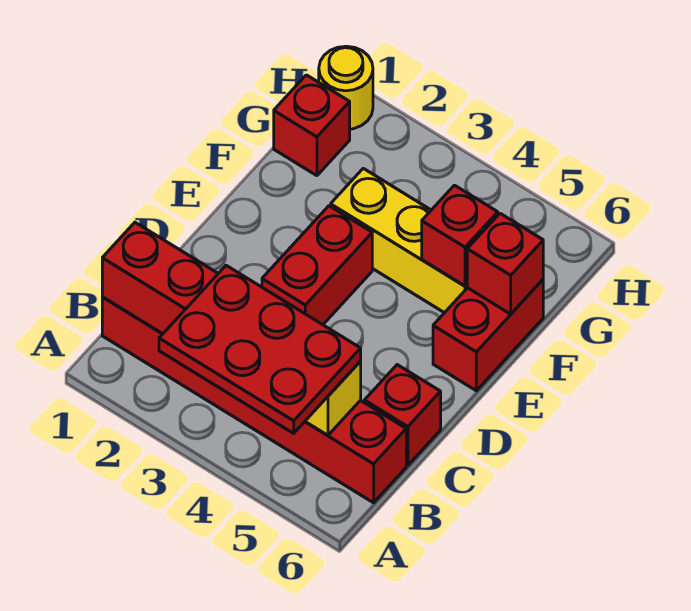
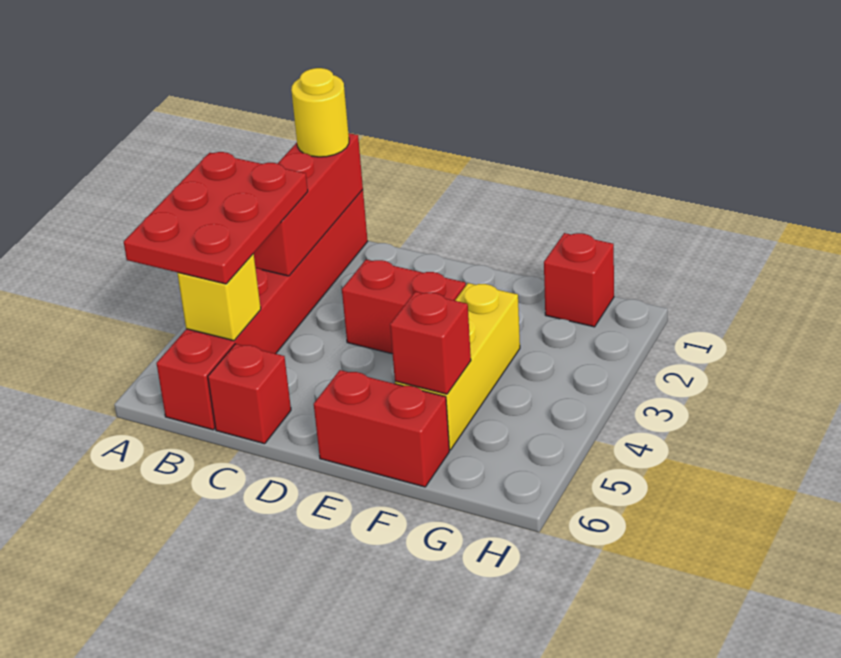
red 1x1 brick [467,214,543,314] -> none
yellow 1x1 round brick [319,46,373,129] -> yellow 1x1 round brick moved to [291,68,349,157]

